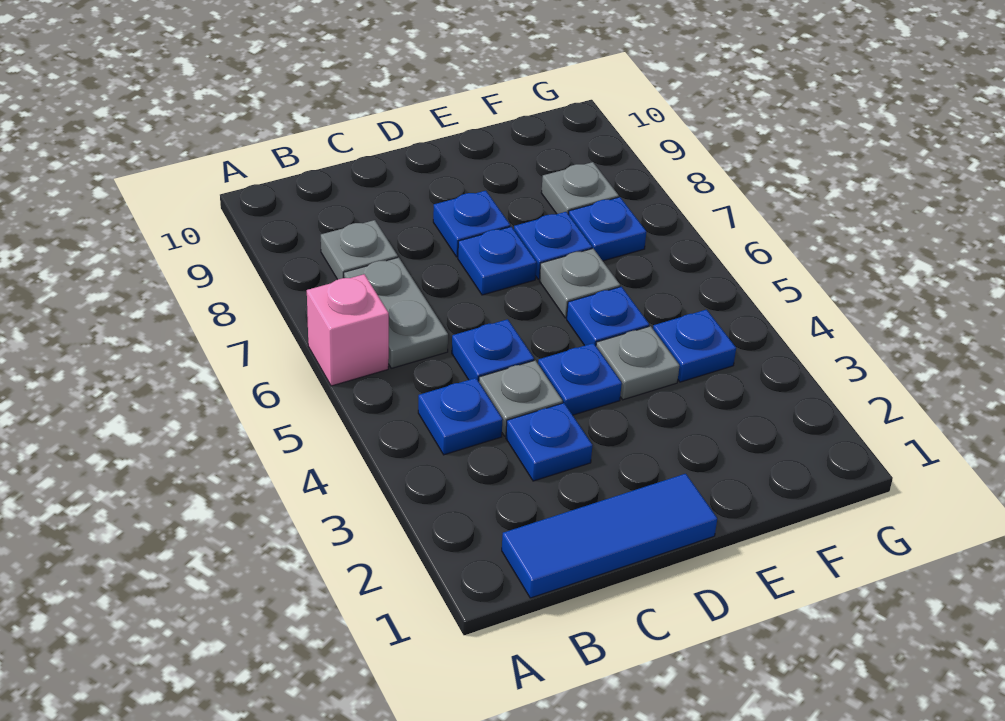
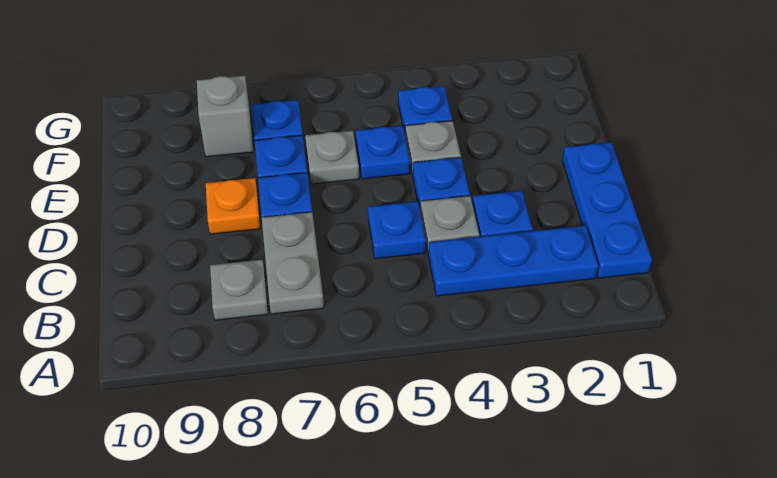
pink 1x1 brick [307,274,389,386] -> none
blue 1x3 tile [502,474,717,598] -> blue 1x3 plate [562,142,652,278]
blue 1x1 plate [418,378,503,455] -> blue 1x3 plate [428,225,598,296]
grey 1x2 plate [344,257,448,368] -> grey 1x2 plate turned to [262,212,324,314]
blue 1x1 plate [433,191,510,257] -> orange 1x1 plate [206,178,260,234]
grey 1x1 plate [541,162,619,215] -> grey 1x1 brick [197,76,254,157]

